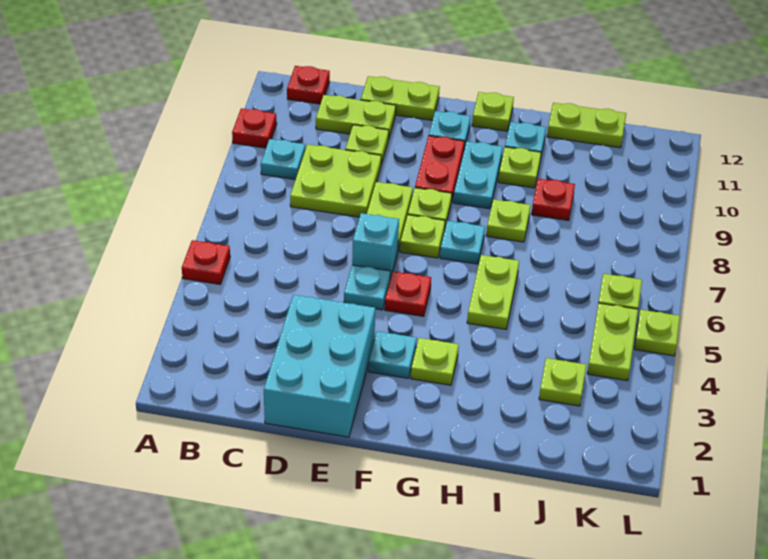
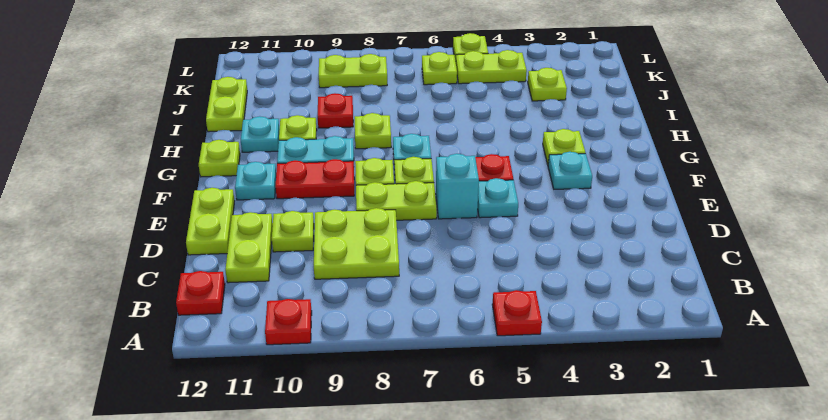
cyan 1x1 plate [261,139,305,180] -> none
cyan 2x3 brick [264,295,375,437] -> none
lime 1x2 plate [467,255,519,329] -> lime 1x2 plate moved to [319,54,387,88]

